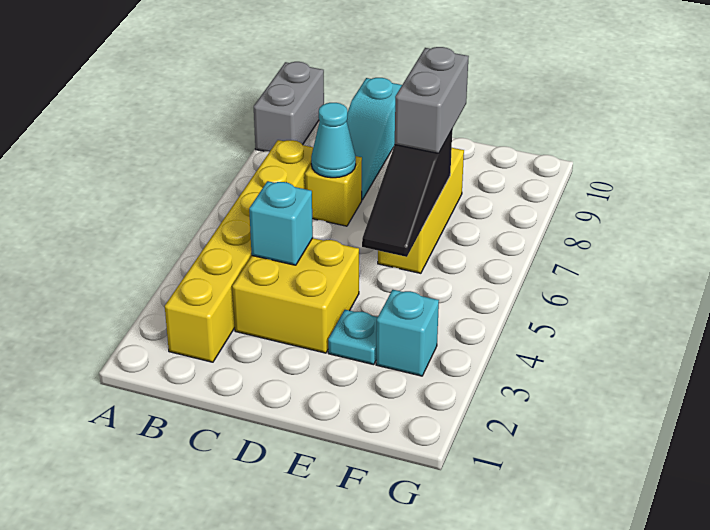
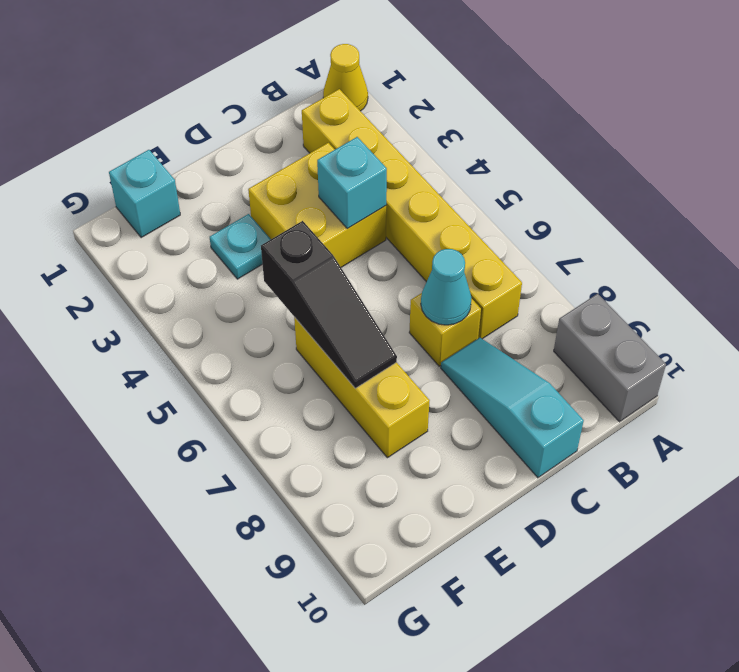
none -> yellow 1x1 cone [323,44,368,111]
black 1x3 slope [362,130,452,257] -> black 1x3 slope turned to [261,221,397,388]
grey 1x2 brick [395,47,469,153] -> none
cyan 1x1 brick [376,290,439,376] -> cyan 1x1 brick moved to [109,150,180,238]

